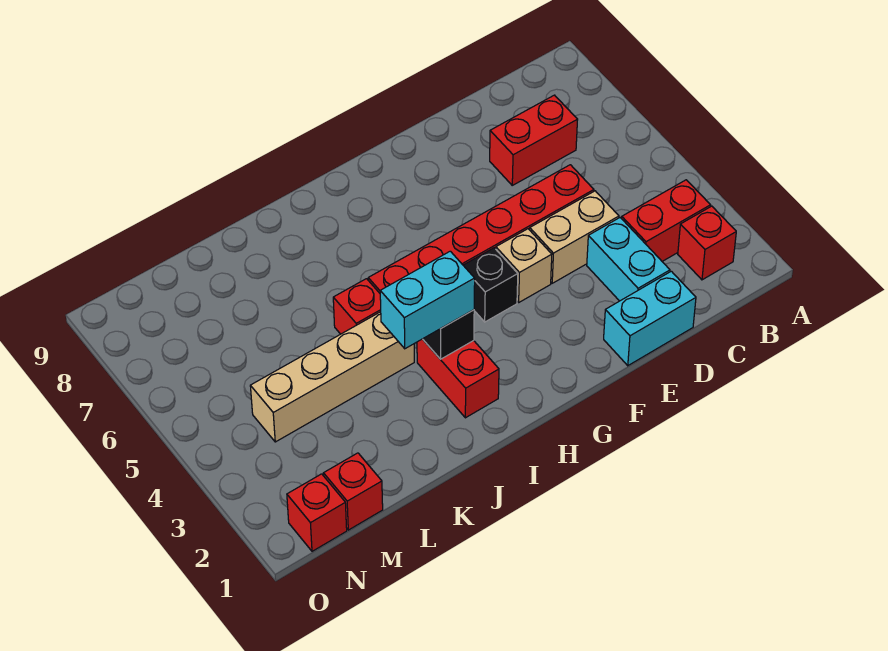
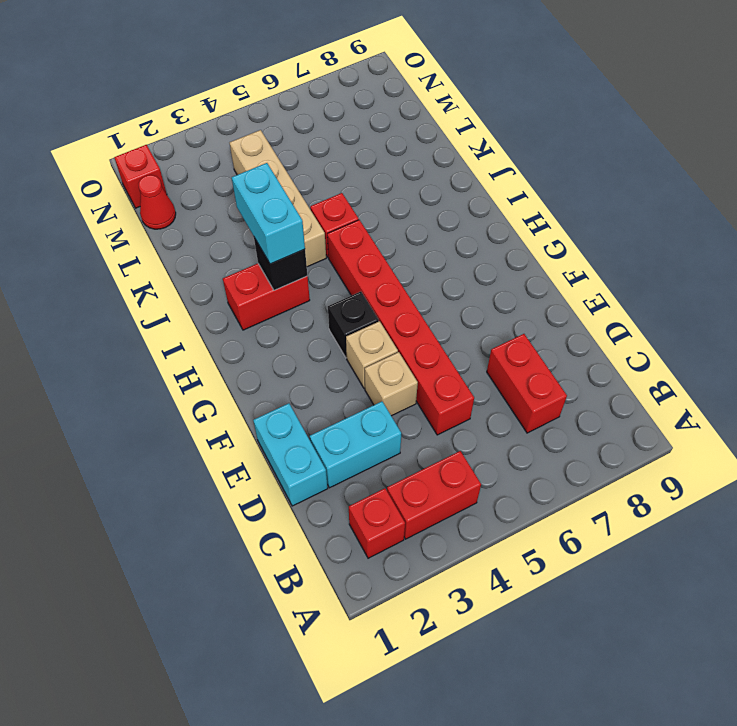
red 1x2 brick [622,180,711,261] -> red 1x2 brick turned to [387,451,481,539]
tan 1x2 brick [530,191,619,283] -> tan 1x1 brick [365,352,418,416]
red 1x1 brick [323,453,383,530] -> red 1x1 cone [138,175,176,229]

